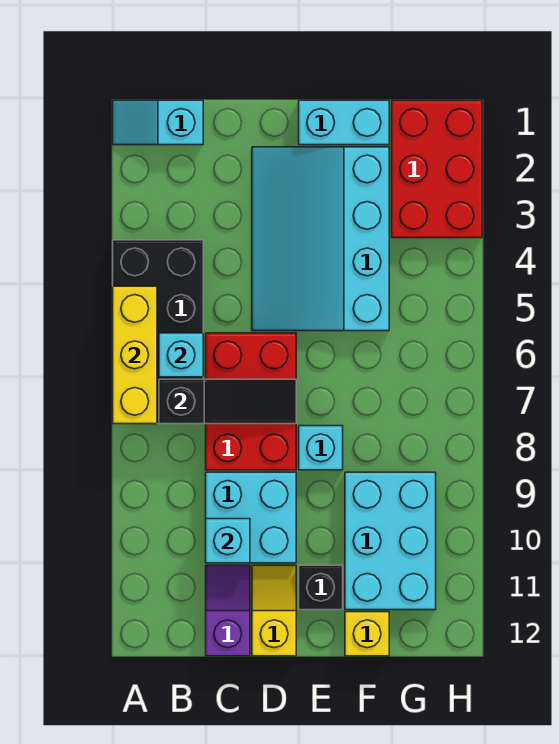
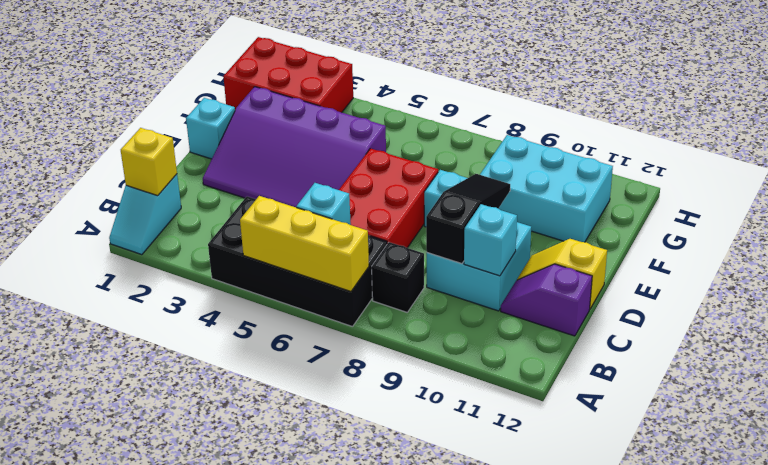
black 1x3 slope [159,379,296,424] -> black 1x3 slope moved to [426,174,510,264]
red 2x3 brick [206,333,296,470] -> red 2x3 brick turned to [339,149,438,248]
cyan 3x4 slope [252,147,389,331] -> purple 3x4 slope [203,87,386,207]
cyan 1x2 brick [299,100,389,145] -> cyan 1x1 brick [186,98,235,159]
black 1x1 brick [299,565,343,610] -> black 1x1 brick moved to [372,242,424,312]
yellow 1x1 brick [345,612,389,656] -> yellow 1x1 brick moved to [121,128,177,196]

